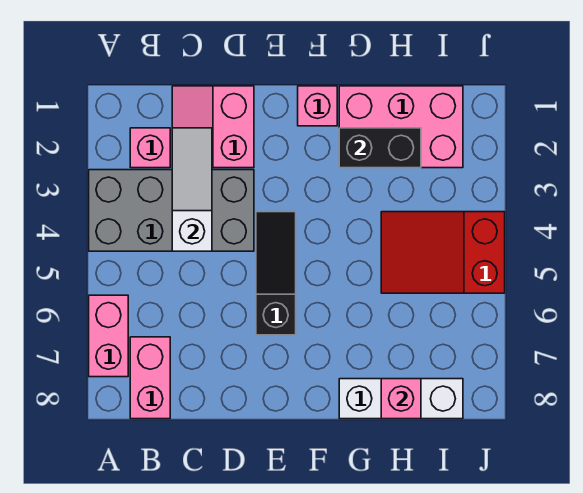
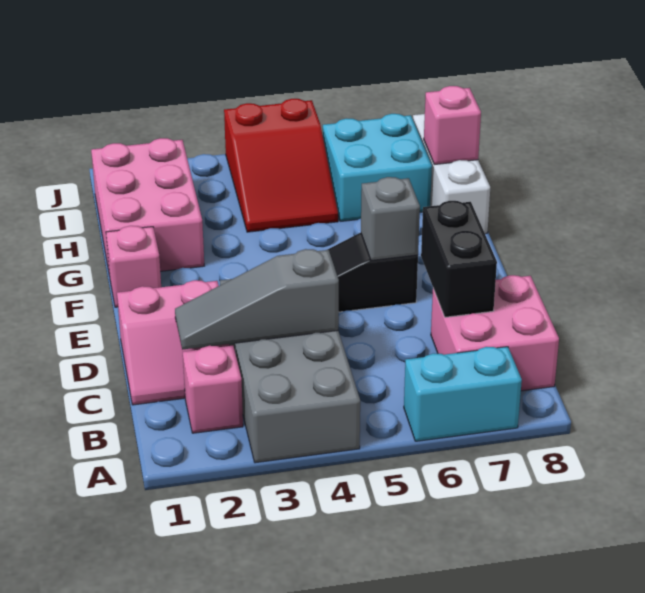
pink 1x2 brick [89,295,128,377] -> cyan 1x2 brick [404,347,522,441]
pink 1x2 brick [130,337,170,419] -> pink 2x2 brick [431,275,559,391]
white 1x3 slope [172,128,212,251] -> grey 1x3 slope [175,249,339,350]
none -> grey 1x1 brick [361,177,420,260]
black 1x2 brick [339,128,421,168] -> black 1x2 brick moved to [421,201,497,317]
none -> cyan 2x2 brick [323,114,432,221]

